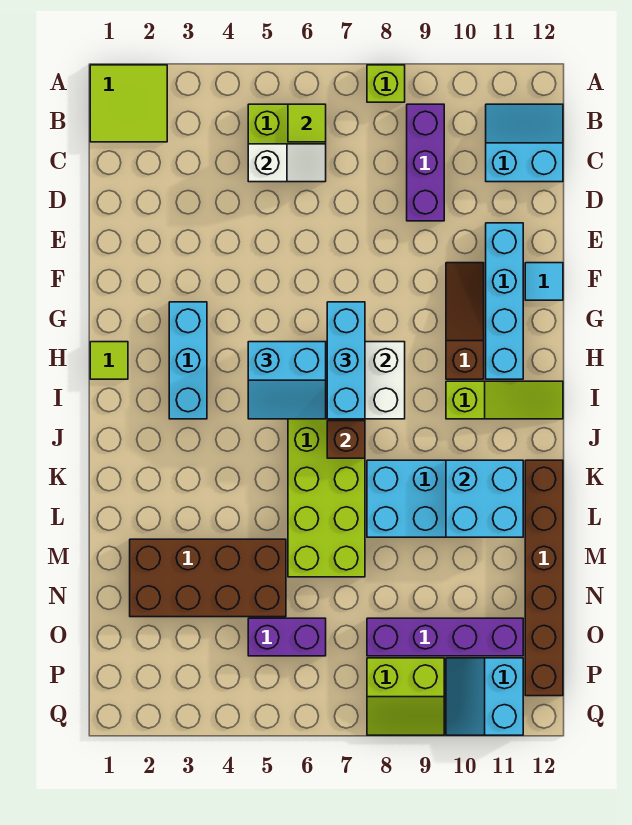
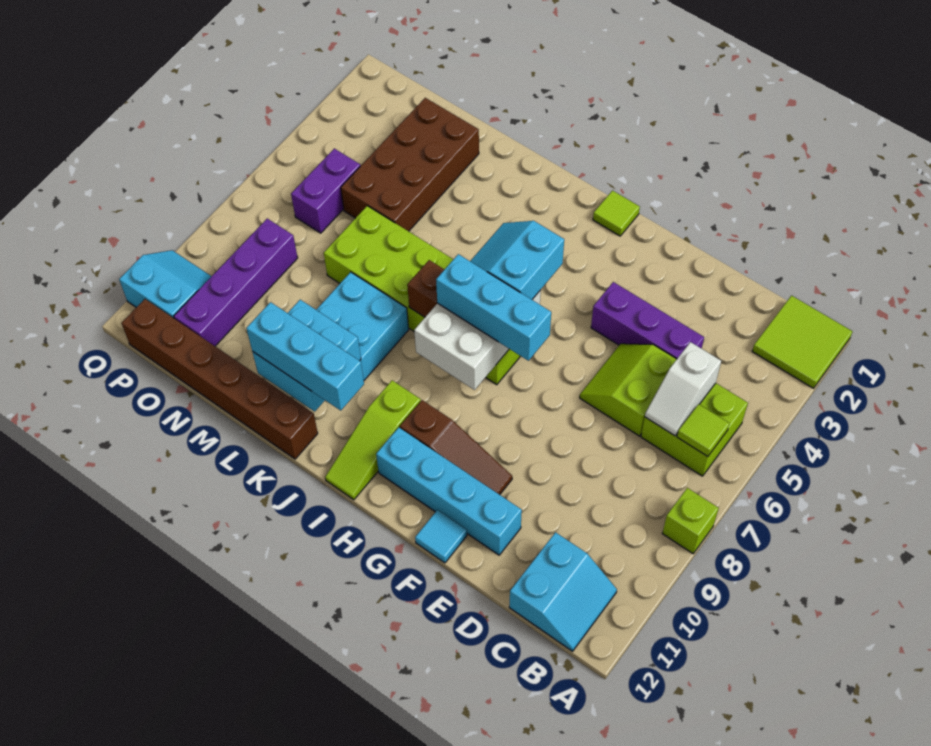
purple 1x3 brick [407,104,444,221] -> purple 1x3 brick moved to [591,282,704,359]
cyan 1x3 brick [169,302,207,419] -> cyan 1x3 brick moved to [246,302,364,411]
lime 2x2 slope [367,658,444,735] -> lime 2x2 slope moved to [580,344,677,436]

